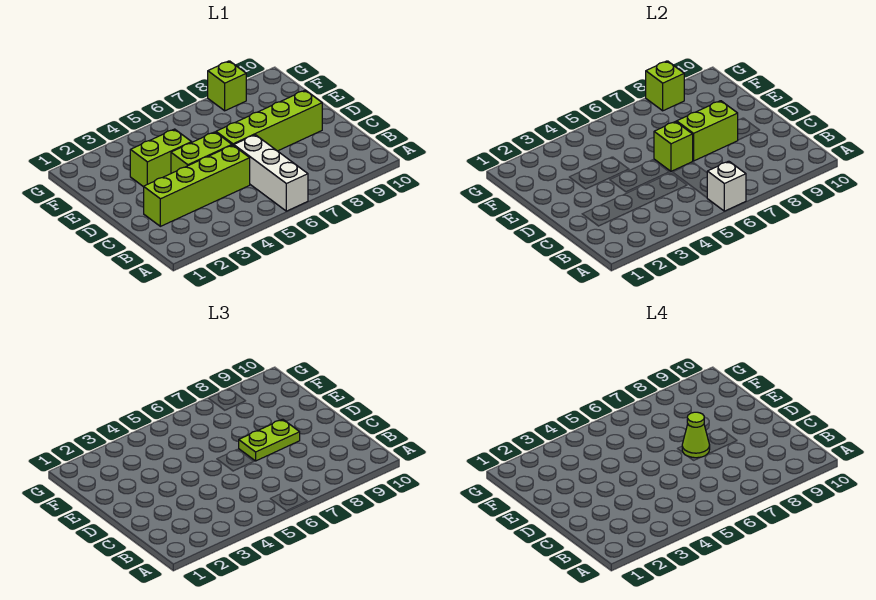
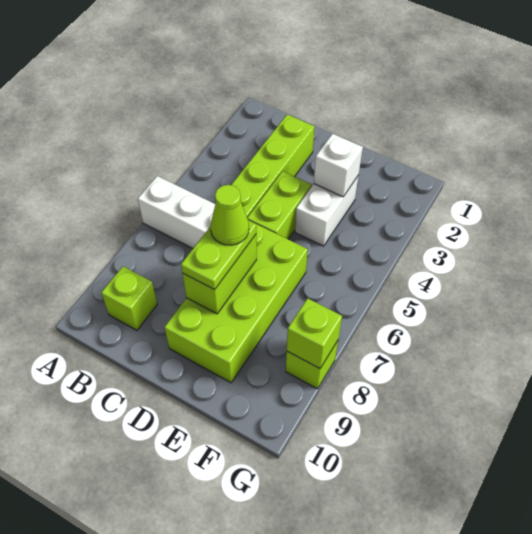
white 1x1 brick [707,161,746,211] -> white 1x1 brick moved to [314,134,363,197]
lime 1x4 brick [216,90,322,151] -> lime 2x4 brick [164,220,308,383]
lime 1x1 brick [654,122,693,171] -> lime 1x1 brick moved to [101,266,157,330]
lime 1x2 brick [130,129,192,187] -> white 1x2 brick [295,176,358,246]

